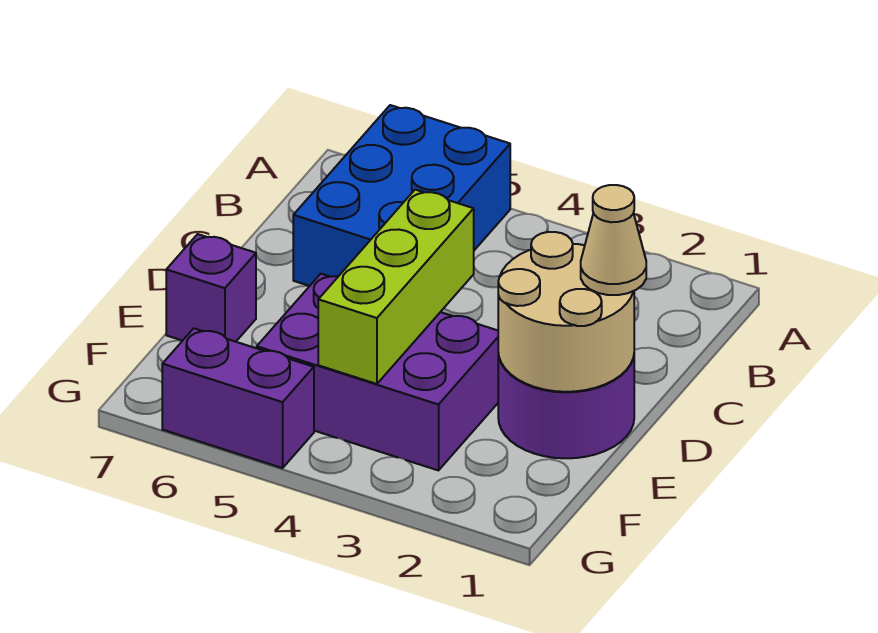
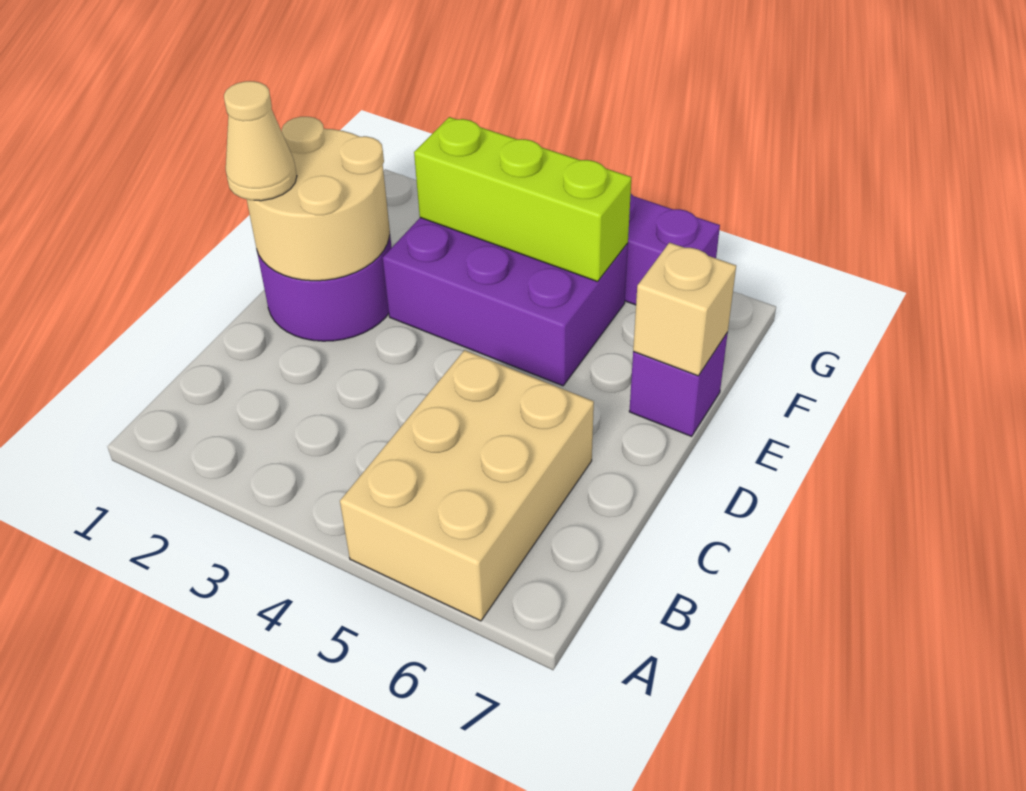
blue 2x3 brick [293,105,510,286] -> tan 2x3 brick [340,350,594,621]
lime 1x3 brick [318,190,474,384] -> lime 1x3 brick turned to [414,117,631,282]
none -> tan 1x1 brick [633,243,736,376]

